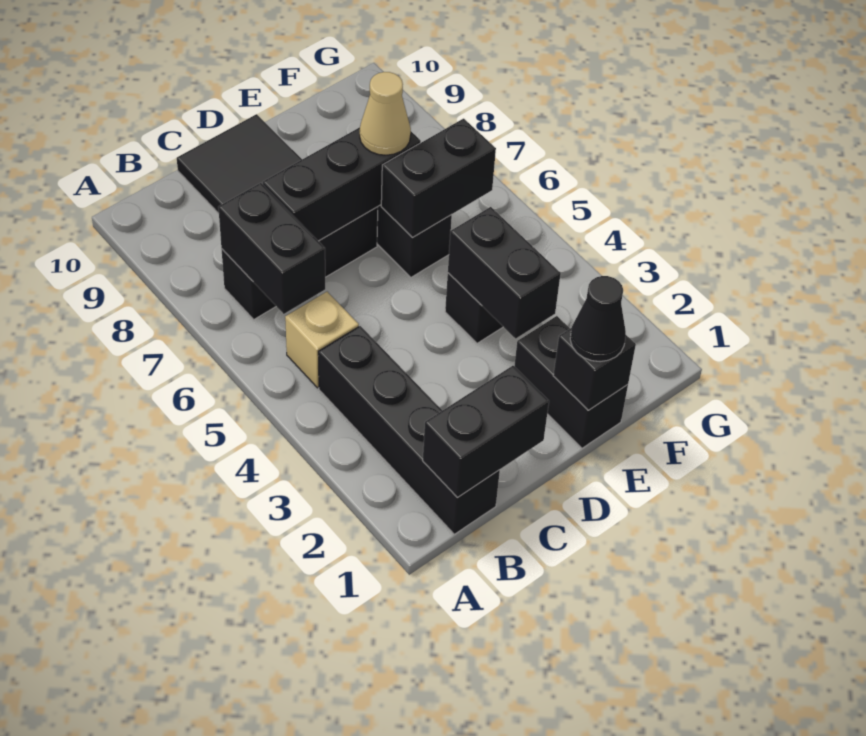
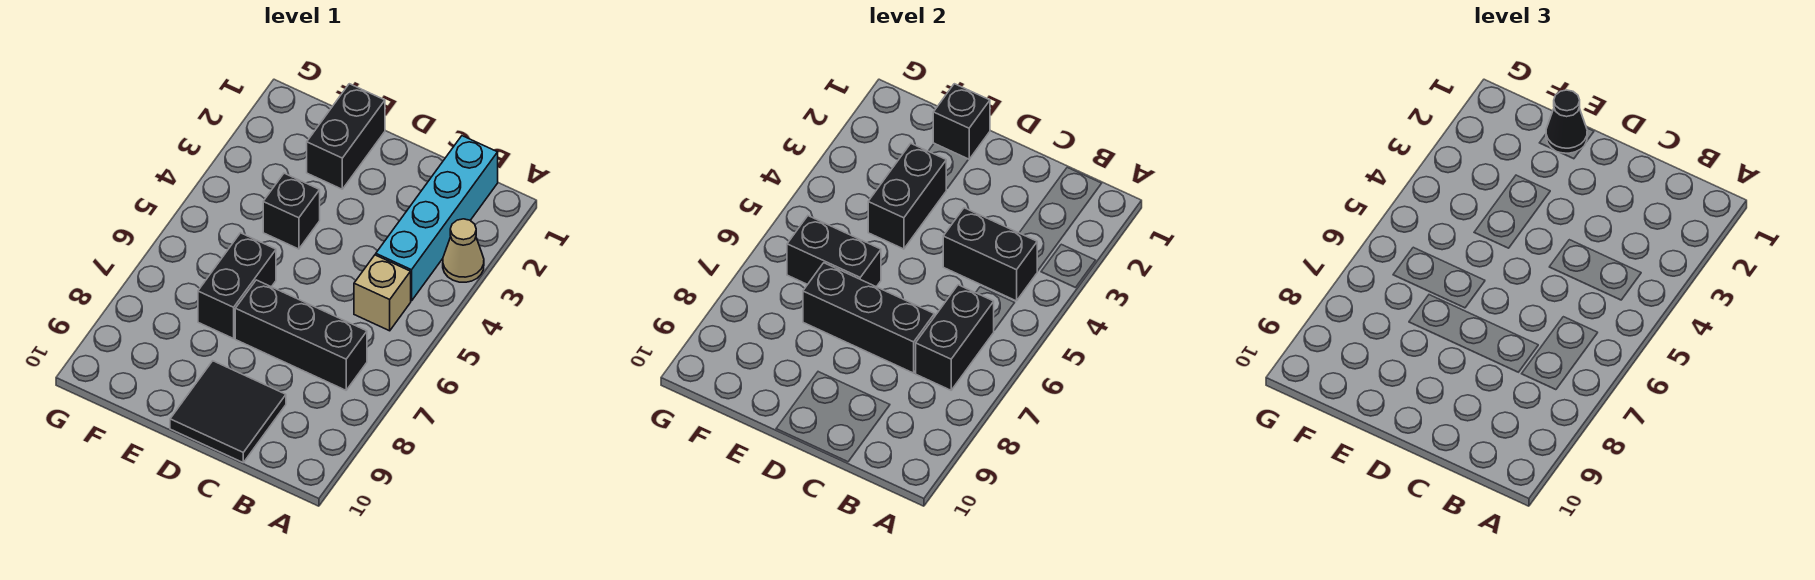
black 1x4 brick [318,326,500,534] -> cyan 1x4 brick [376,136,498,301]
black 1x2 brick [423,366,549,498] -> black 1x2 brick moved to [943,208,1037,301]
tan 1x1 cone [360,72,411,155] -> tan 1x1 cone moved to [443,219,484,282]

